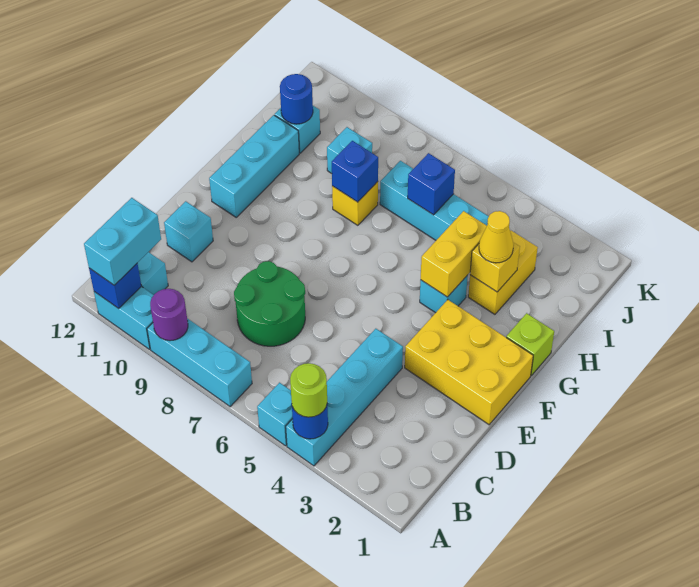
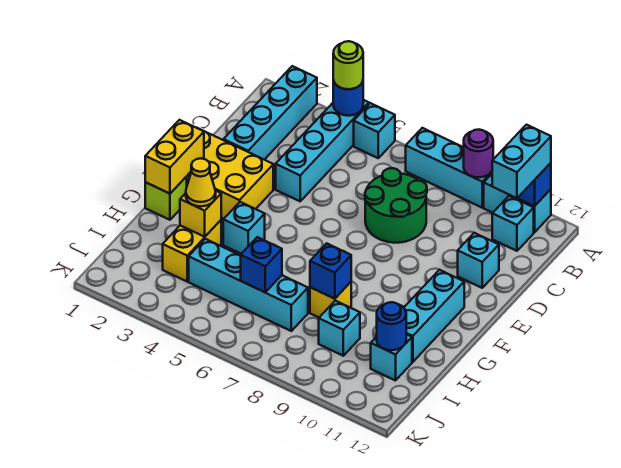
none -> cyan 1x4 brick [224,66,317,160]
yellow 1x2 brick [421,211,487,297] -> yellow 1x2 brick moved to [145,120,204,194]

